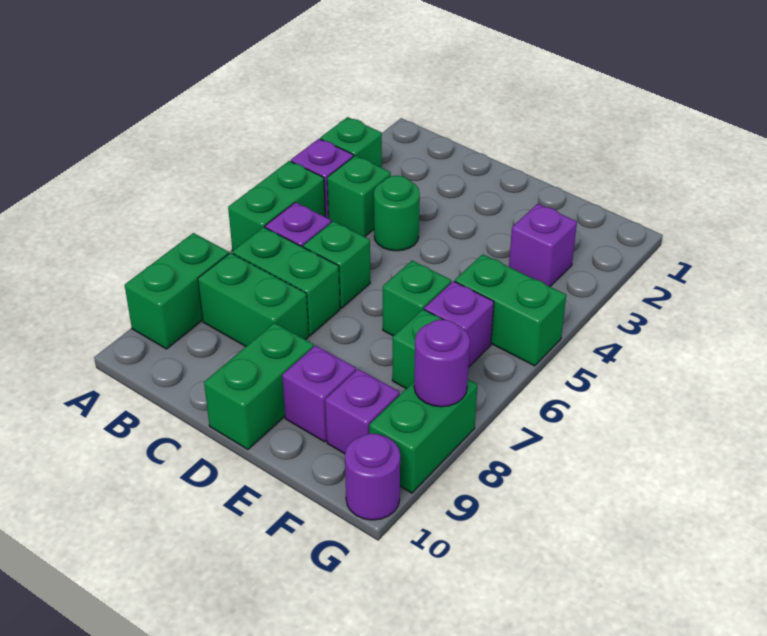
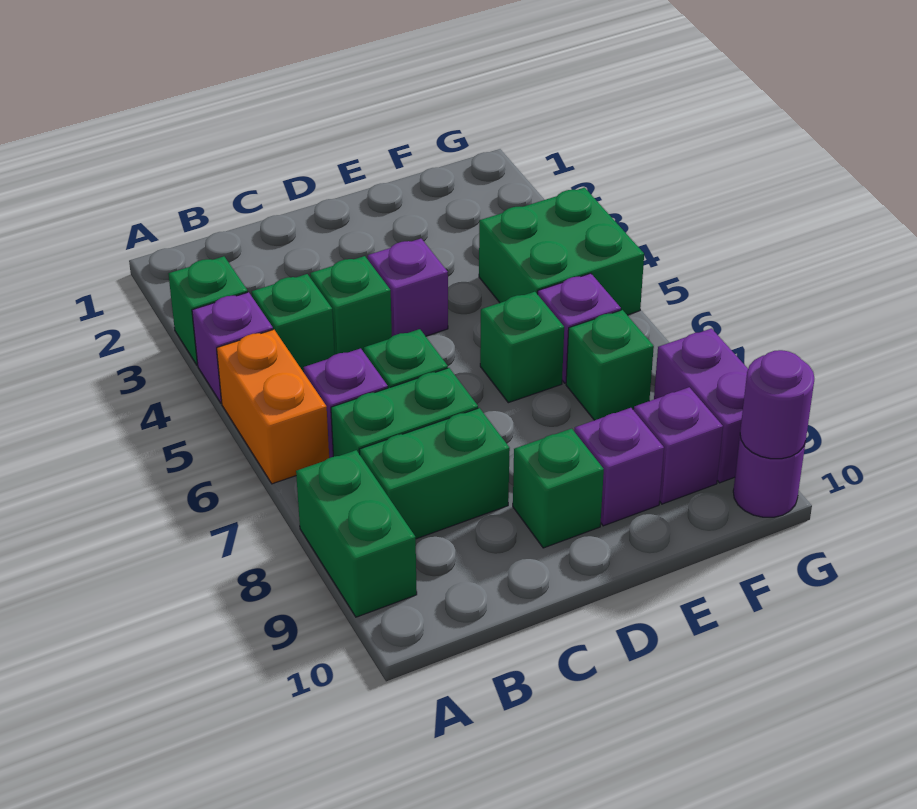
green 1x2 brick [228,161,325,251] -> orange 1x2 brick [217,330,329,484]
green 1x1 round brick [374,176,420,251] -> green 1x1 brick [310,256,392,355]
green 1x2 brick [204,323,314,449] -> green 1x1 brick [513,429,604,548]
purple 1x1 brick [509,204,577,286] -> purple 1x1 brick moved to [368,239,448,336]
green 1x2 brick [455,254,566,366] -> green 2x2 brick [479,188,644,315]
green 1x2 brick [369,379,477,493] -> purple 1x2 brick [654,329,748,483]
purple 1x1 round brick [414,320,470,407] -> purple 1x1 round brick moved to [740,350,814,459]

